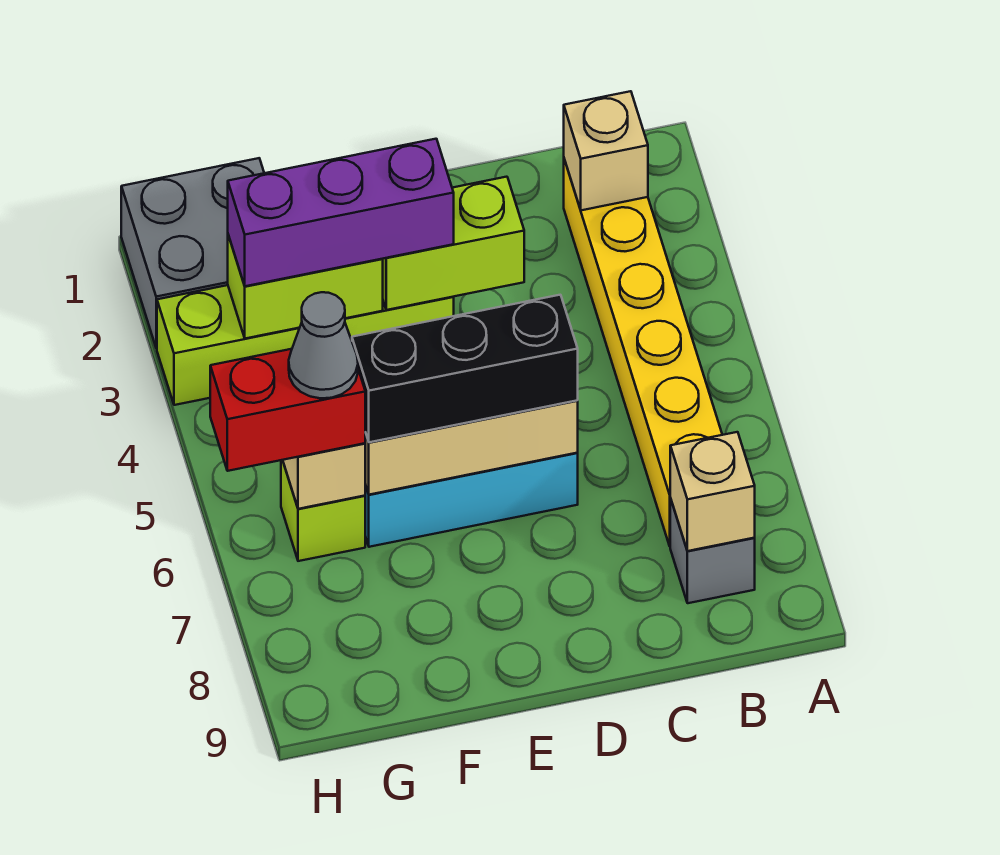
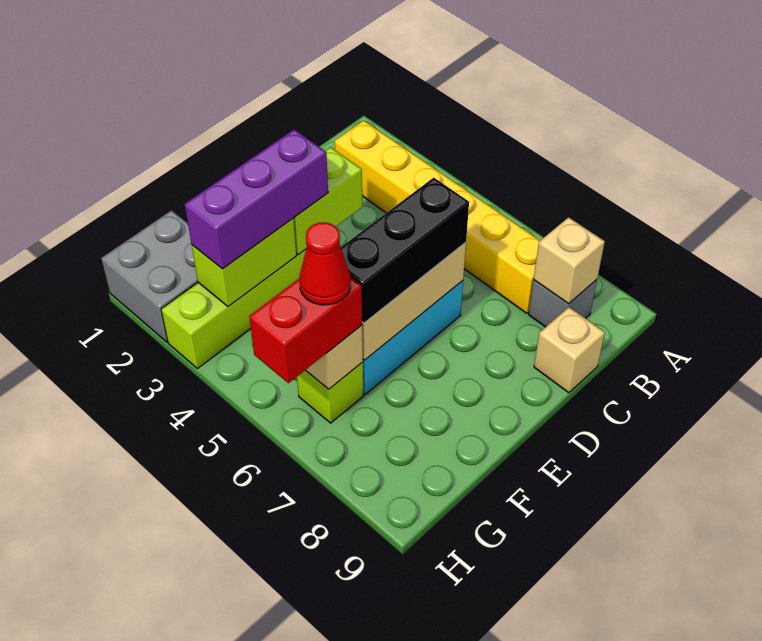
tan 1x1 brick [564,91,648,210] -> tan 1x1 brick moved to [534,307,605,393]
grey 1x1 cone [289,292,358,398] -> red 1x1 cone [299,222,351,305]

